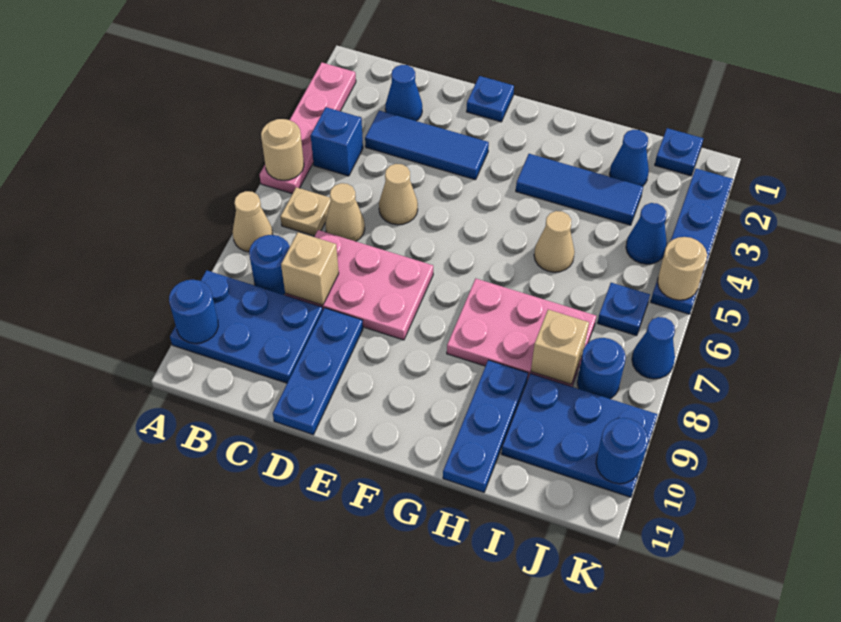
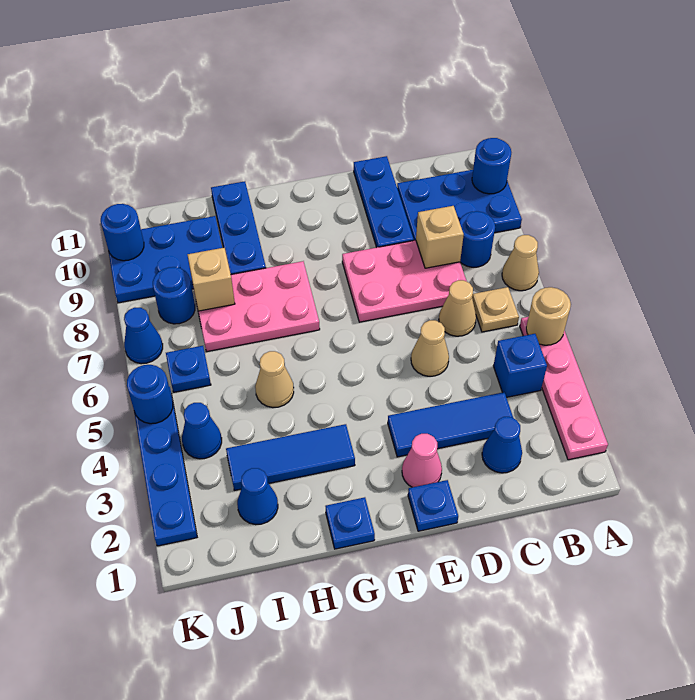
none -> pink 1x1 cone [402,434,442,487]
blue 1x1 plate [655,128,703,176] -> blue 1x1 plate moved to [326,497,375,549]
tan 1x1 round brick [658,237,707,300] -> blue 1x1 round brick [127,365,173,424]

